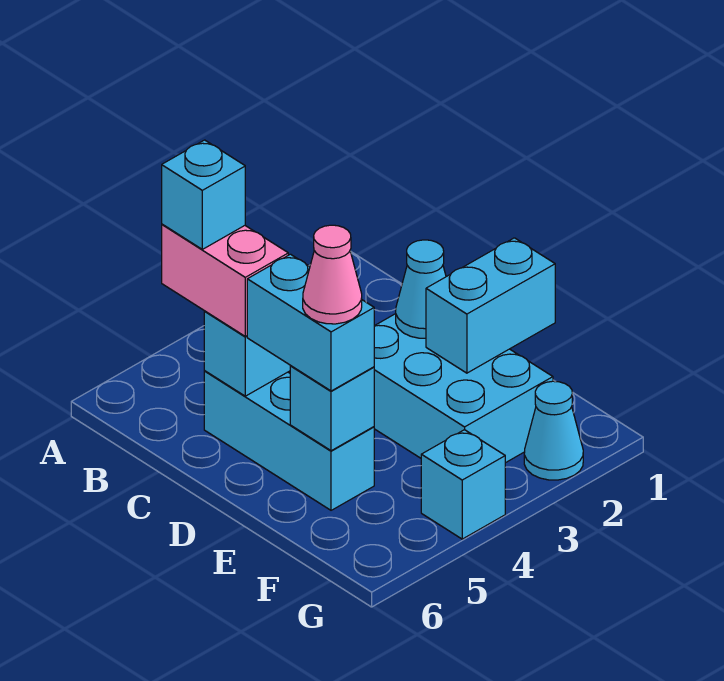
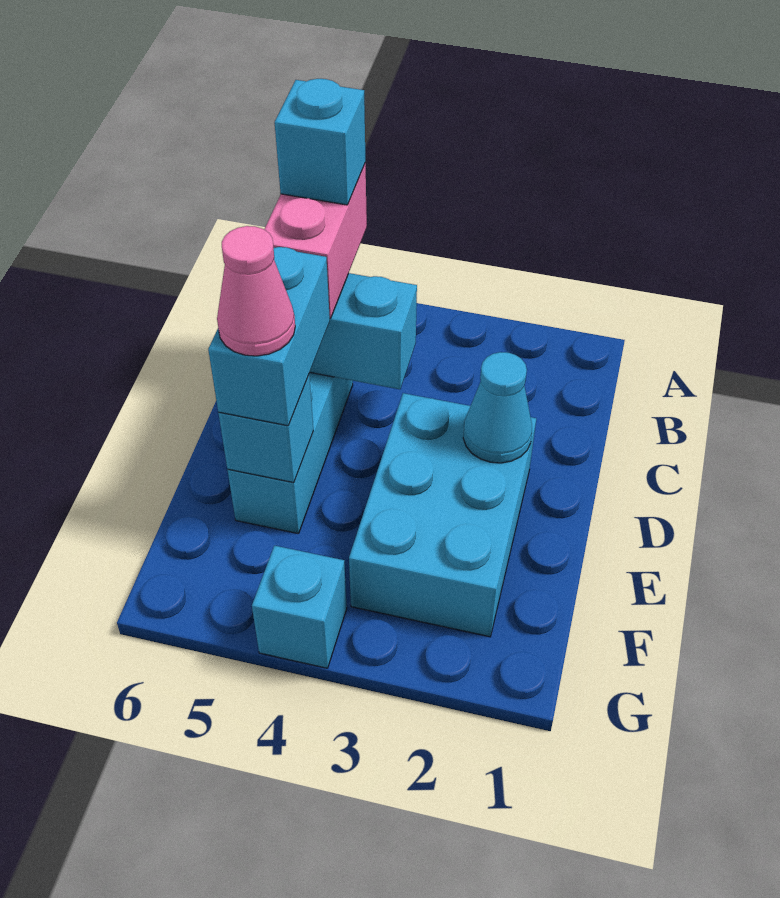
cyan 1x2 brick [426,238,555,373] -> none
cyan 1x1 cone [524,381,583,480] -> none

